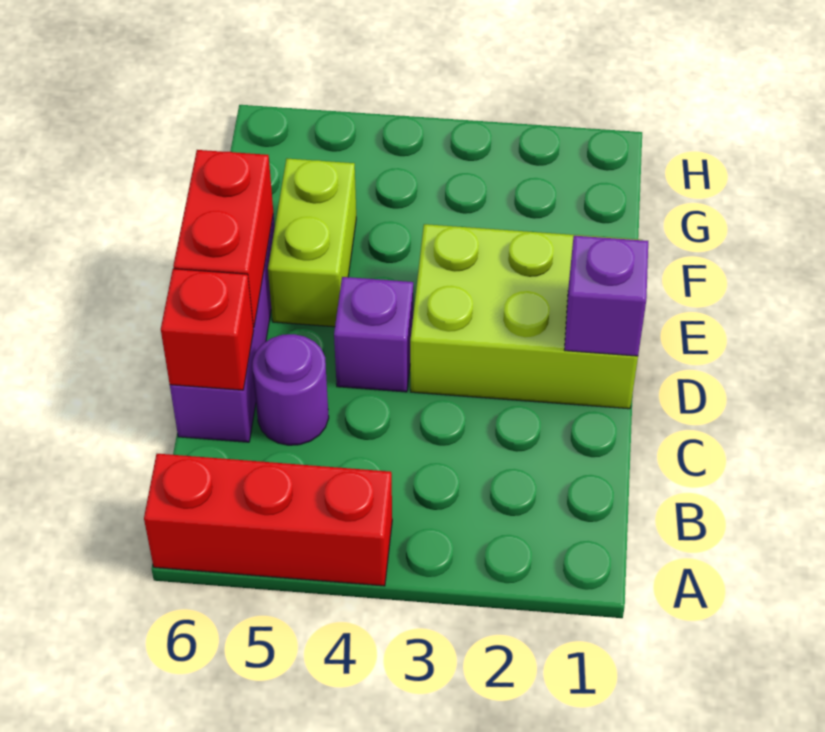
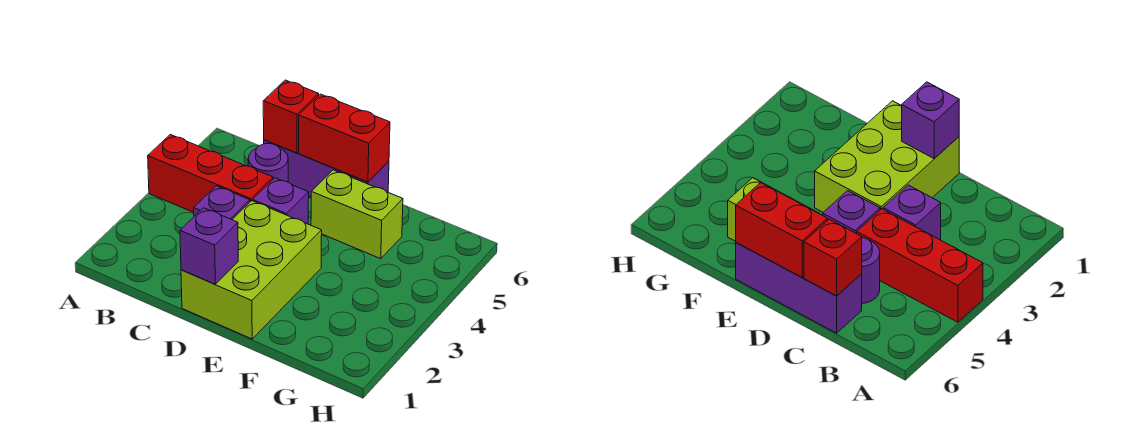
red 1x3 brick [144,454,392,586] -> red 1x3 brick turned to [148,135,273,212]
none -> purple 1x1 brick [194,186,250,220]

